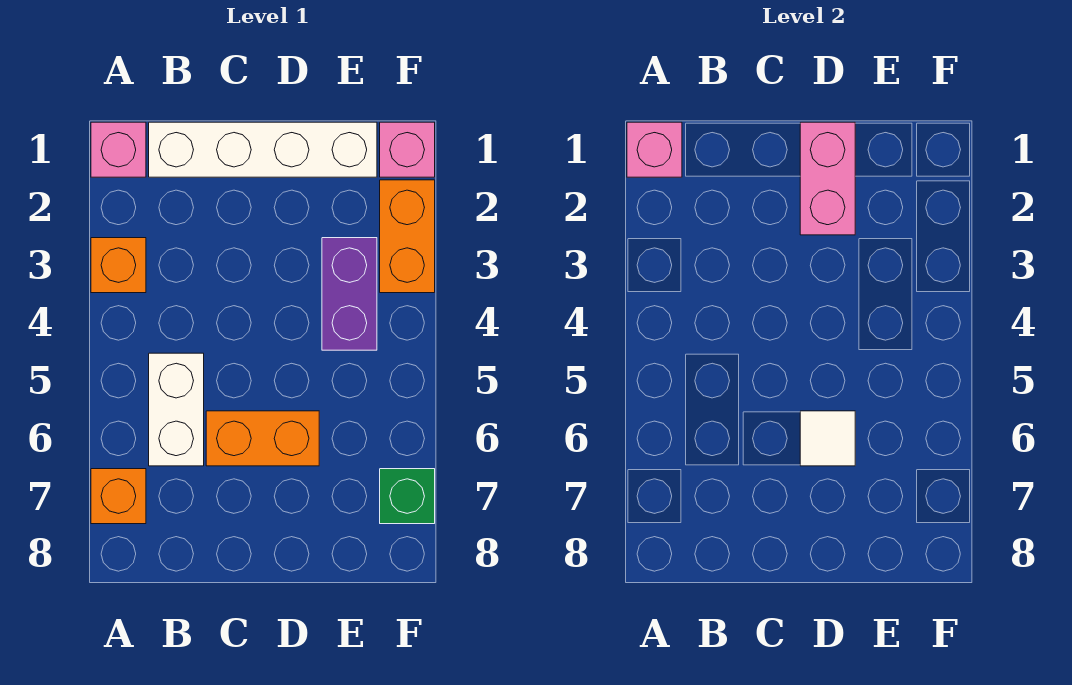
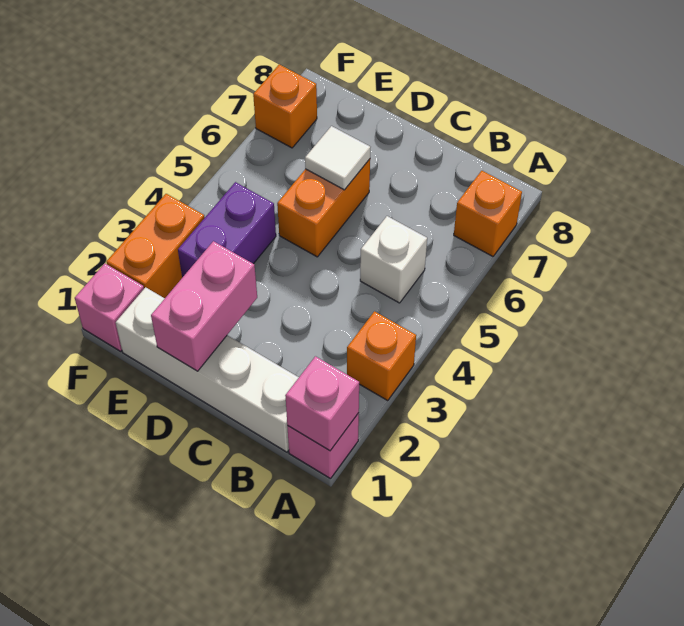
white 1x2 brick [149,353,204,466] -> white 1x1 brick [360,216,427,303]
orange 1x2 brick [206,411,319,466] -> orange 1x2 brick turned to [277,159,370,257]
green 1x1 brick [380,469,435,524] -> orange 1x1 brick [253,64,317,148]

